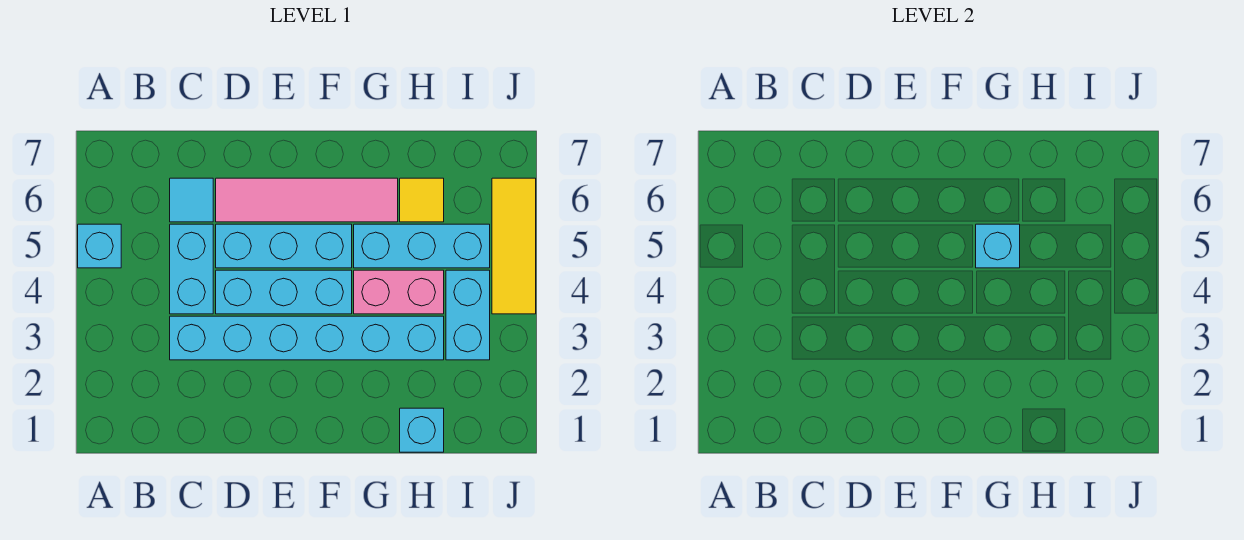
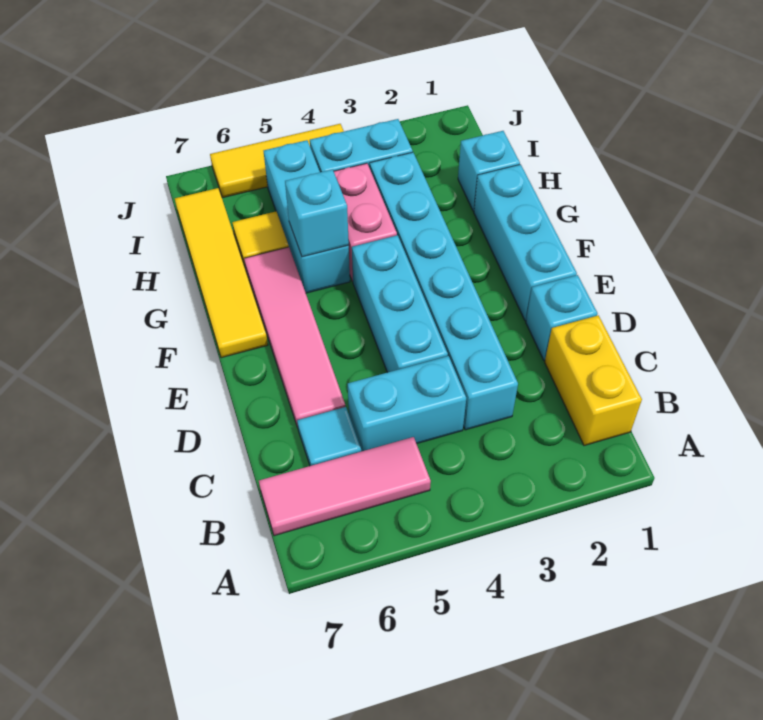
cyan 1x1 brick [78,224,121,268] -> cyan 1x1 brick moved to [526,275,597,360]
none -> yellow 1x2 brick [545,315,642,446]
none -> pink 1x3 tile [259,437,431,536]
cyan 1x3 brick [216,224,352,268] -> cyan 1x3 brick moved to [474,164,577,321]
none -> yellow 1x4 tile [175,188,268,358]

